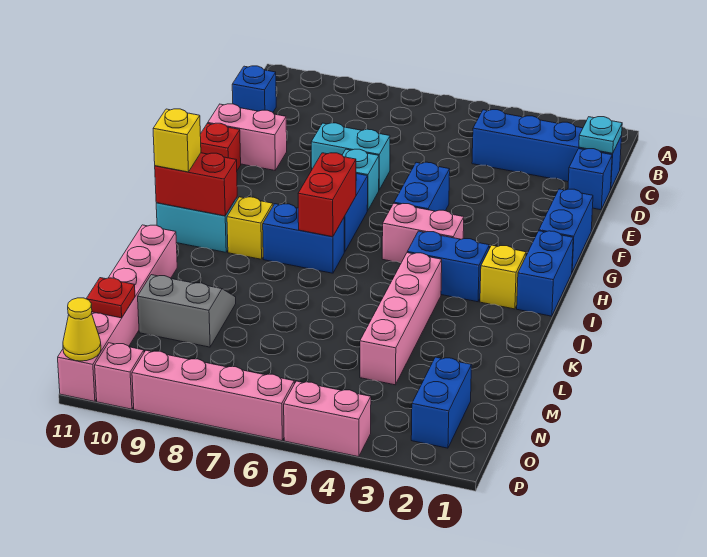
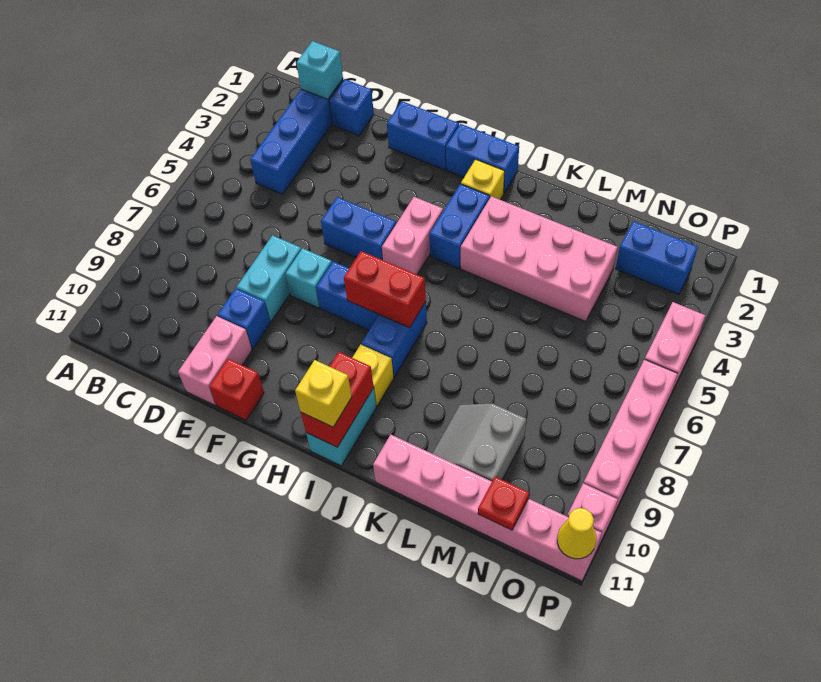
cyan 1x1 plate [579,117,622,153] -> cyan 1x1 brick [297,41,343,99]
blue 1x1 brick [232,66,276,112] -> blue 1x1 brick moved to [218,289,270,349]
pink 1x4 brick [360,253,442,385] -> pink 2x4 brick [461,196,617,322]

